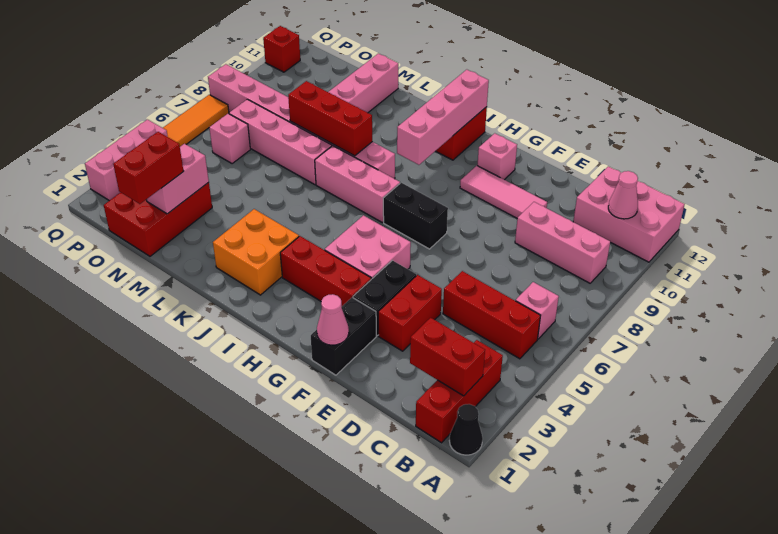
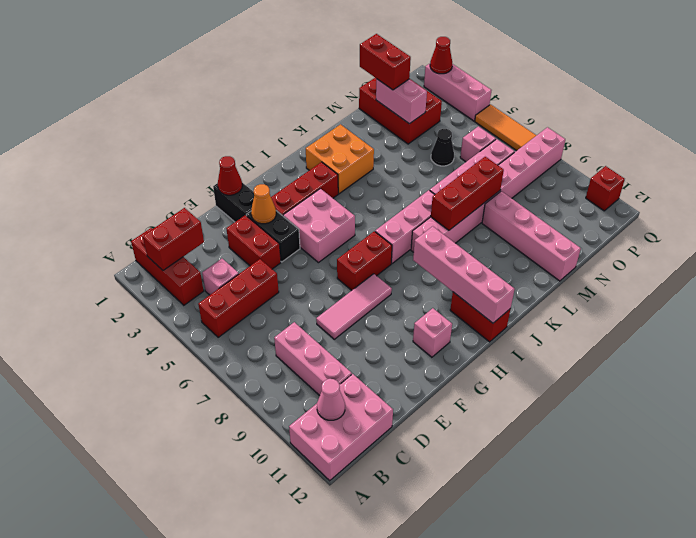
black 1x1 cone [449,404,483,455] -> black 1x1 cone moved to [431,129,454,166]
pink 1x1 brick [516,282,559,339] -> pink 1x1 brick moved to [202,259,239,295]
pink 1x3 brick [515,202,610,283] -> pink 1x3 brick turned to [274,322,352,396]
pink 1x3 tile [460,166,547,218] -> pink 1x3 tile moved to [316,274,392,339]
pink 1x1 cone [317,294,349,345] -> red 1x1 cone [218,156,242,195]
none -> orange 1x1 cone [251,184,276,224]
black 1x2 brick [383,183,448,249] -> red 1x2 brick [337,231,392,290]
none -> red 1x1 cone [430,37,452,74]

